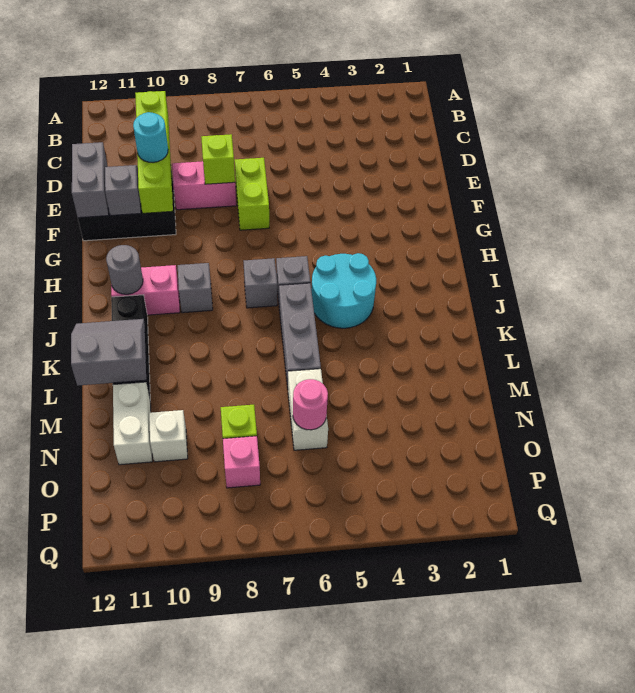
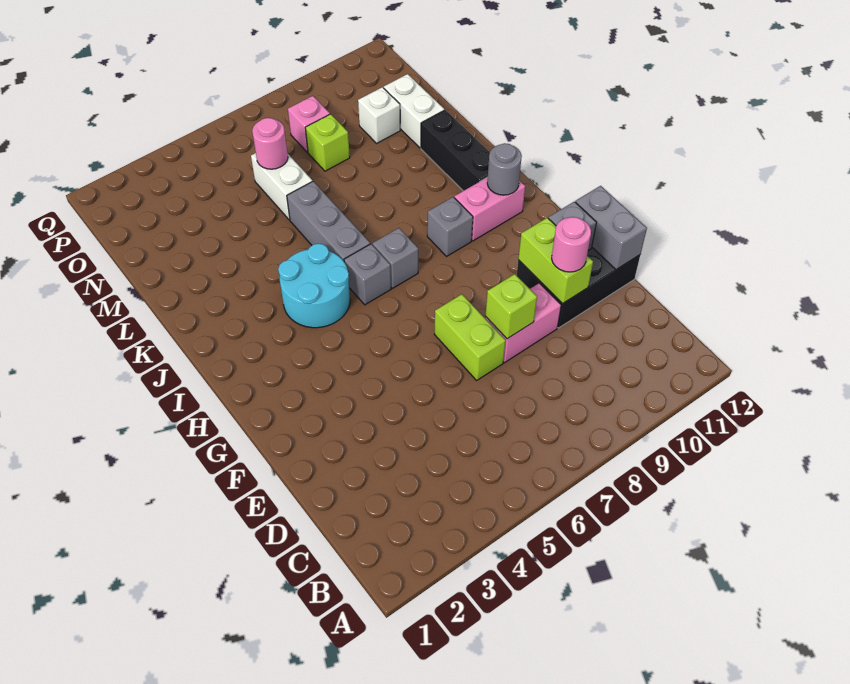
lime 1x4 brick [135,91,173,213] -> lime 1x2 brick [518,218,593,304]
cyan 1x1 round brick [133,112,168,162] -> pink 1x1 round brick [552,217,591,272]
grey 2x2 slope [71,319,146,386] -> none

